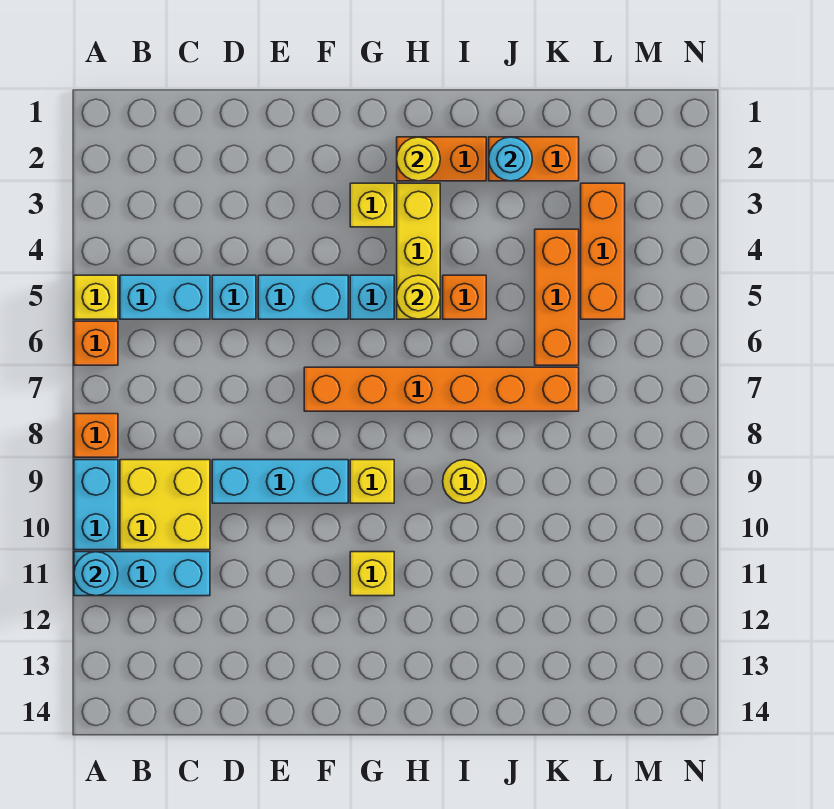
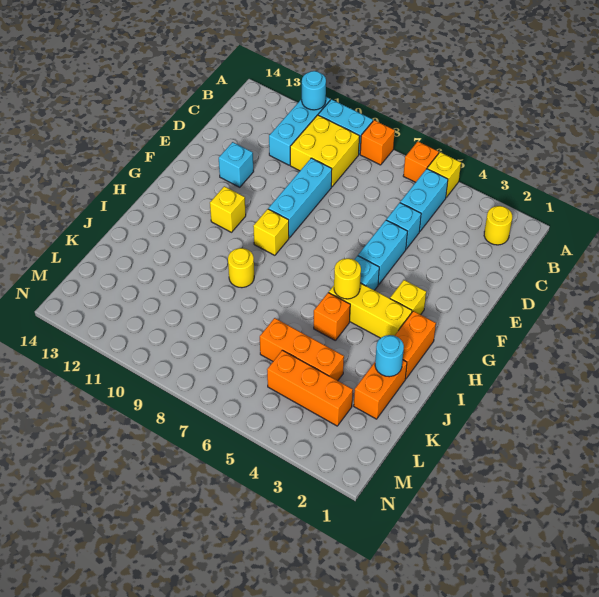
none -> cyan 1x1 brick [219,142,253,187]
orange 1x6 brick [304,367,579,411] -> none
yellow 1x1 round brick [397,137,440,181] -> yellow 1x1 round brick moved to [484,206,512,245]

